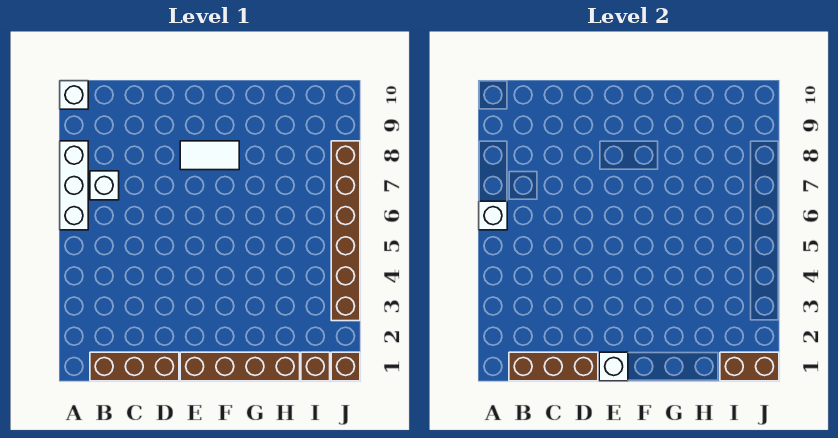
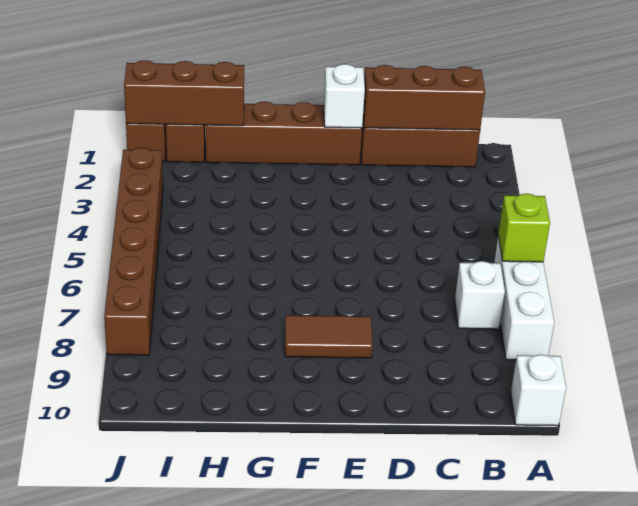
white 1x1 brick [479,201,507,230] -> lime 1x1 brick [498,194,550,262]
white 1x2 tile [180,141,239,170] -> brown 1x2 tile [285,315,373,358]
brown 1x2 brick [720,352,779,381] -> brown 1x3 brick [124,60,244,126]

